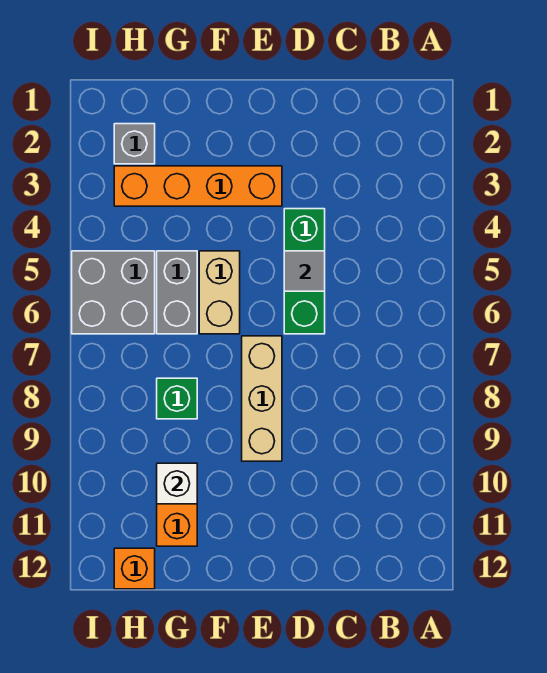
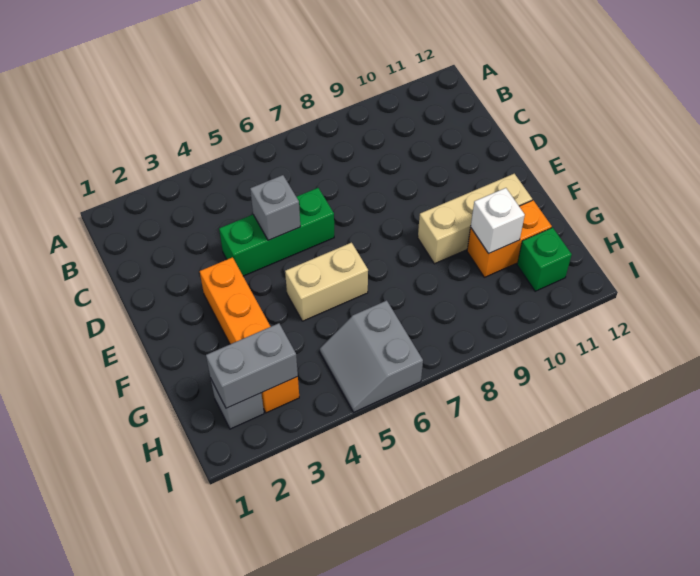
grey 1x1 tile [284,251,325,291] -> grey 1x1 brick [250,175,300,240]
tan 1x3 brick [242,336,282,461] -> tan 1x3 brick moved to [418,174,532,264]
grey 1x2 brick [157,251,197,334] -> grey 1x2 brick moved to [206,323,298,408]
green 1x1 brick [157,378,197,419] -> green 1x1 brick moved to [517,228,572,291]
grey 2x2 brick [72,251,155,334] -> grey 2x2 slope [320,300,423,412]
orange 1x1 brick [114,548,155,589] -> none

